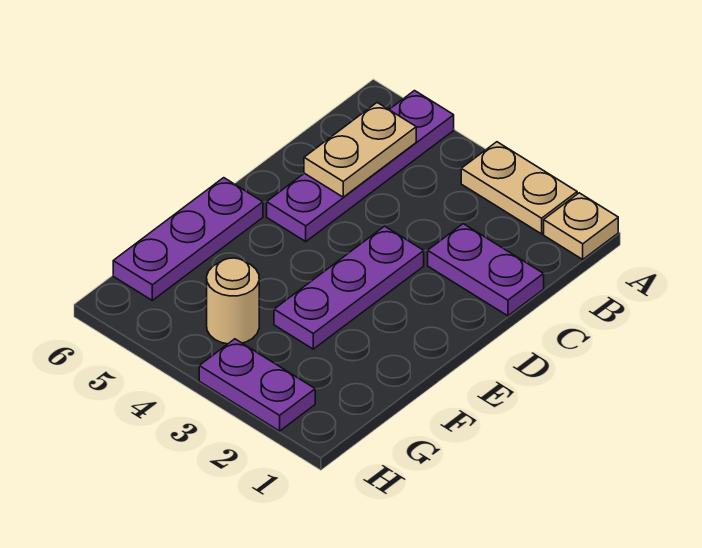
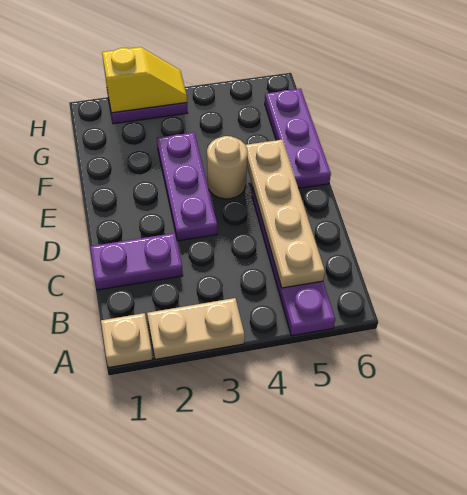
tan 1x2 plate [304,103,416,197] -> tan 1x4 plate [245,140,325,288]
tan 1x1 round brick [207,258,259,344] -> tan 1x1 round brick moved to [207,136,247,199]
none -> yellow 1x2 slope [102,47,187,113]

